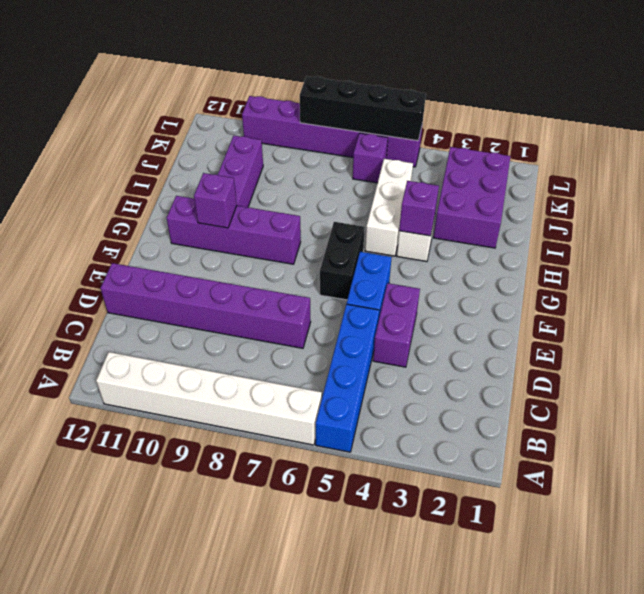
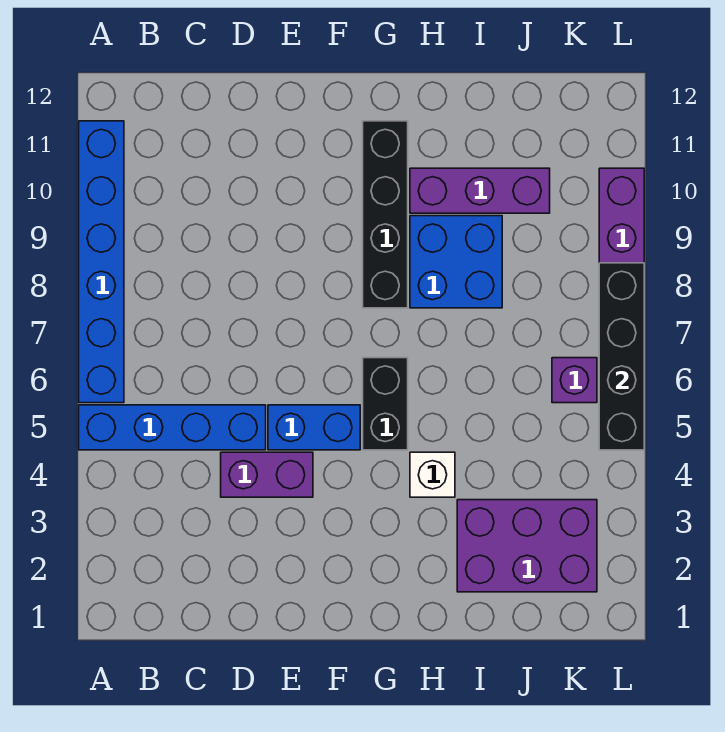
white 1x6 brick [96,352,322,445] -> blue 1x6 brick [79,121,124,403]
purple 1x6 brick [101,263,311,348] -> none
black 1x2 brick [320,222,365,300] -> black 1x2 brick turned to [363,358,408,450]
purple 1x4 brick [167,196,301,264] -> black 1x4 brick [363,121,408,308]
purple 1x1 brick [194,173,237,228] -> none
purple 1x1 brick [399,181,439,236] -> none
white 1x3 brick [365,159,413,256] -> none
none -> blue 2x2 brick [410,216,502,308]

